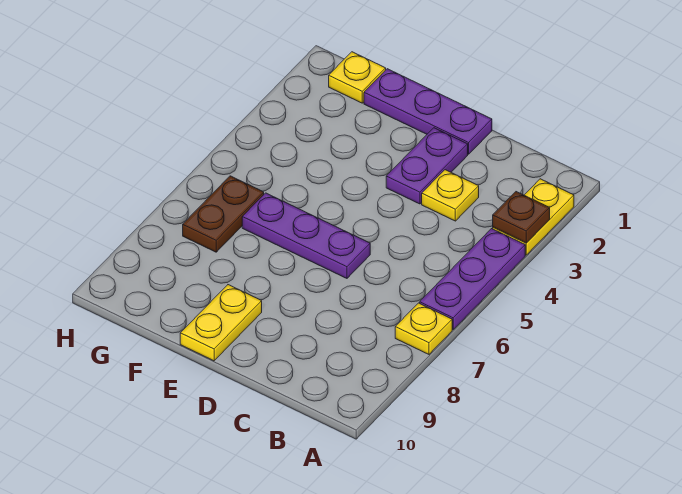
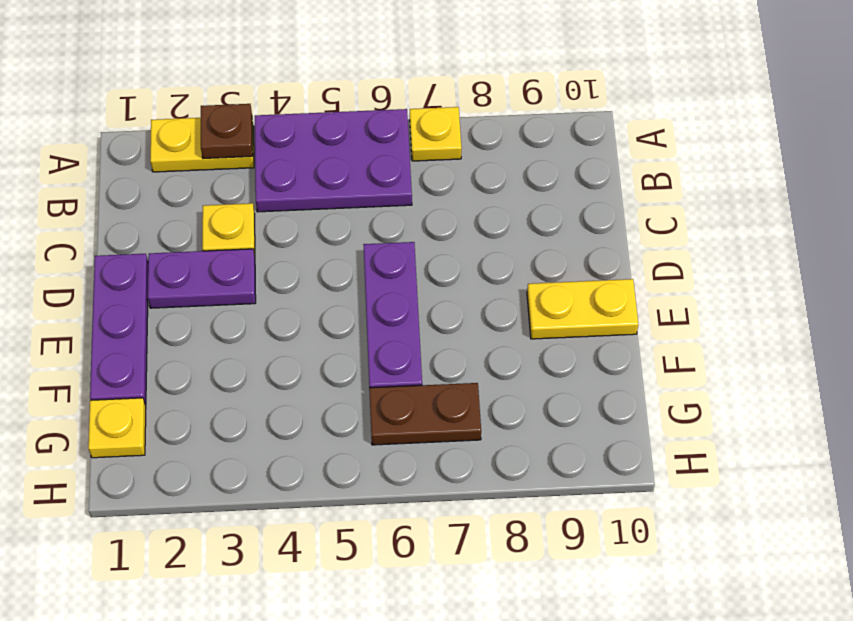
purple 1x3 plate [420,229,525,329] -> purple 2x3 plate [255,109,412,212]

